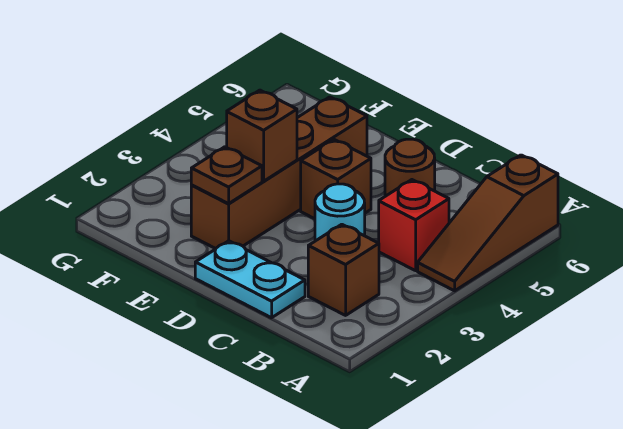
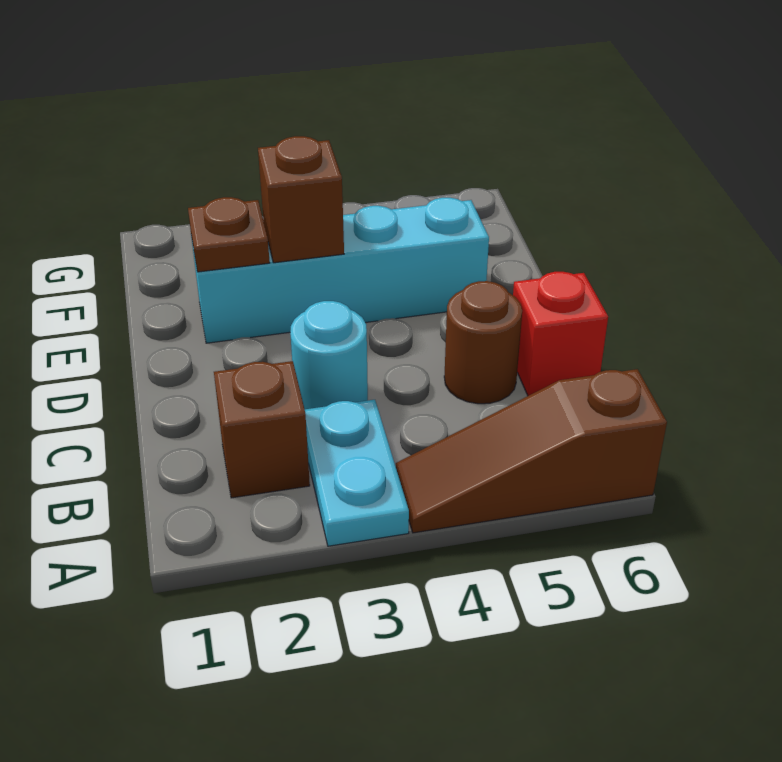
red 1x1 brick [379,180,449,271] -> red 1x1 brick moved to [513,272,608,396]
cyan 1x2 plate [195,241,305,318] -> cyan 1x2 plate moved to [305,400,409,546]
brown 1x1 brick [301,140,371,219] -> none
brown 1x4 brick [191,97,367,249] -> cyan 1x4 brick [191,198,489,343]

